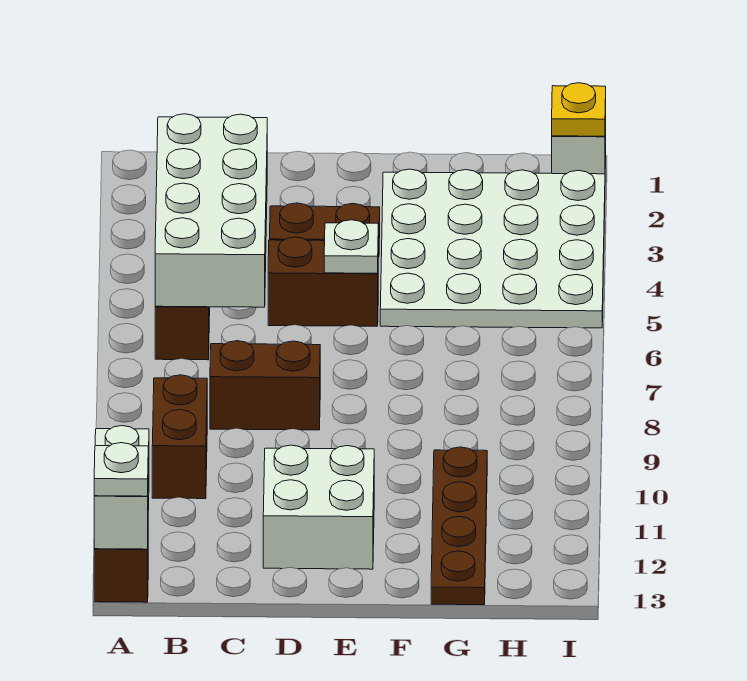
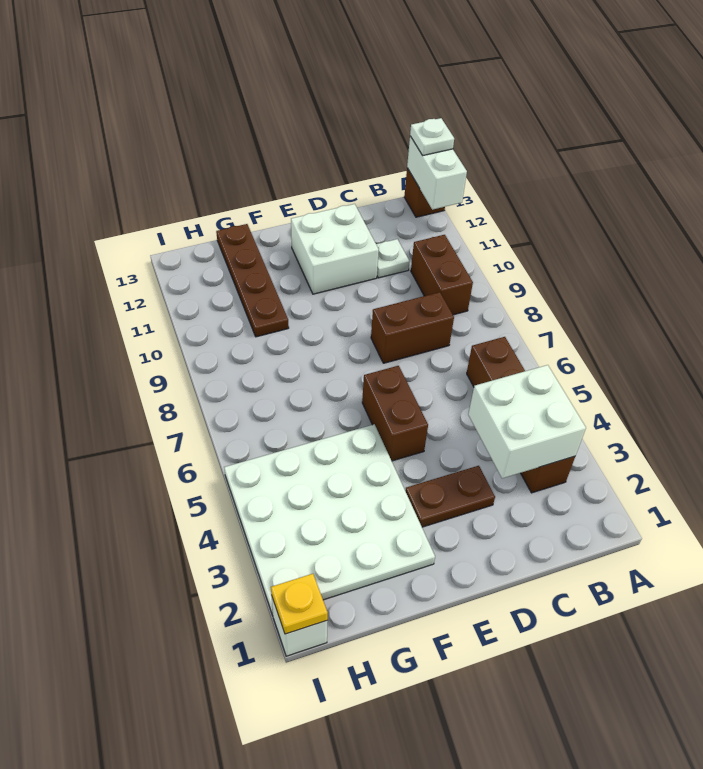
white 2x4 brick [155,114,267,307] -> white 2x2 brick [468,365,586,478]
brown 1x2 brick [268,237,378,326] -> brown 1x2 brick turned to [362,366,428,461]
white 1x1 plate [324,220,378,273] -> white 1x1 plate moved to [376,239,410,278]

